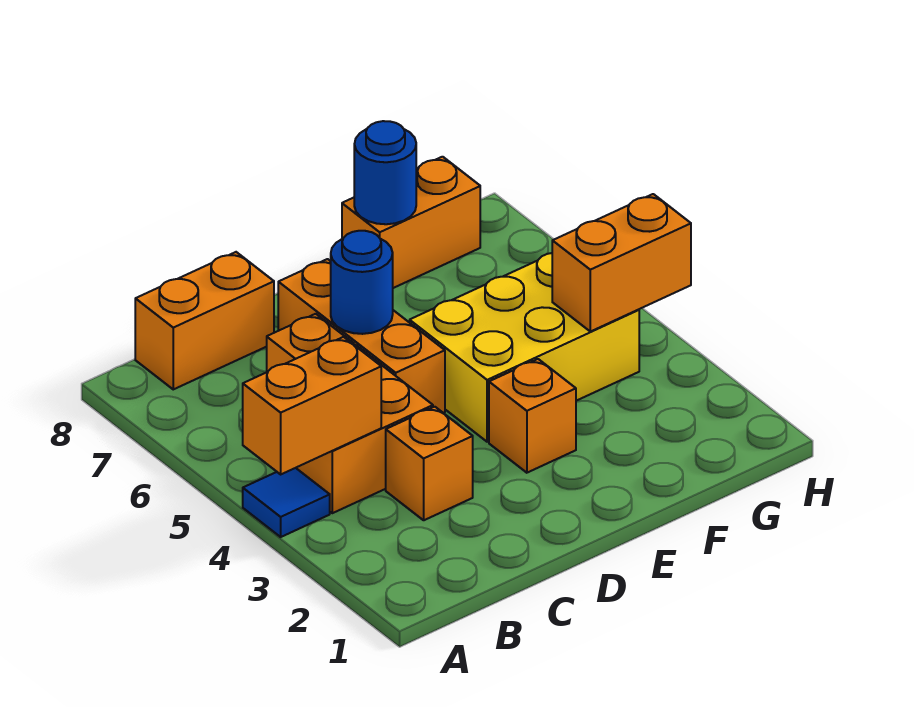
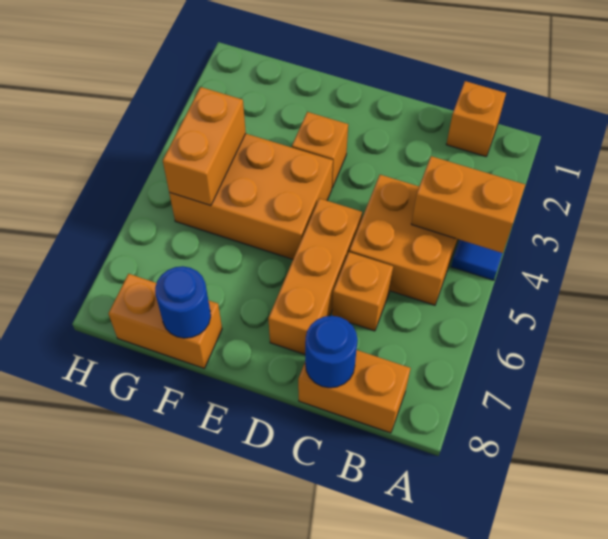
orange 1x1 brick [386,407,473,520] -> orange 1x1 brick moved to [446,81,506,157]
blue 1x1 round brick [331,231,393,334] -> blue 1x1 round brick moved to [305,316,358,388]
yellow 2x3 brick [410,253,639,442] -> orange 2x3 brick [169,134,333,259]
orange 1x2 brick [552,194,691,332] -> orange 1x2 brick turned to [163,87,246,206]

